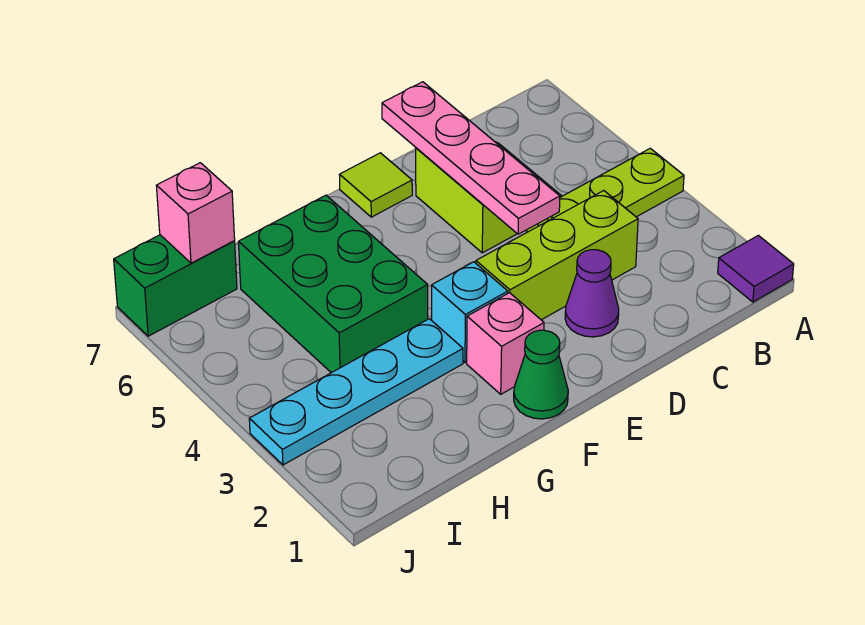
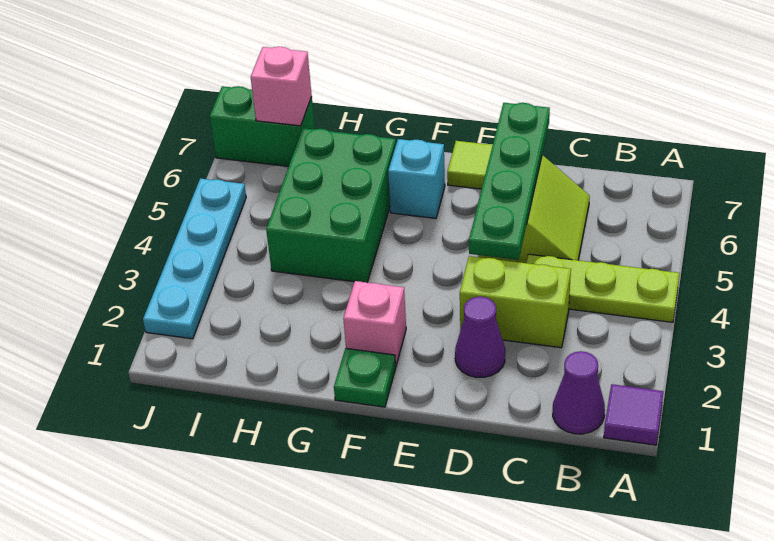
none -> purple 1x1 cone [553,351,605,434]
lime 1x3 brick [476,191,638,320] -> lime 1x2 brick [460,256,571,348]
pink 1x4 plate [382,82,560,234] -> green 1x4 plate [469,103,550,260]
green 1x1 cone [514,330,568,419] -> green 1x1 plate [334,348,396,407]
cyan 1x1 brick [432,262,508,363] -> cyan 1x1 brick moved to [388,139,445,218]
cyan 1x4 plate [249,319,463,465] -> cyan 1x4 plate turned to [143,179,246,339]

